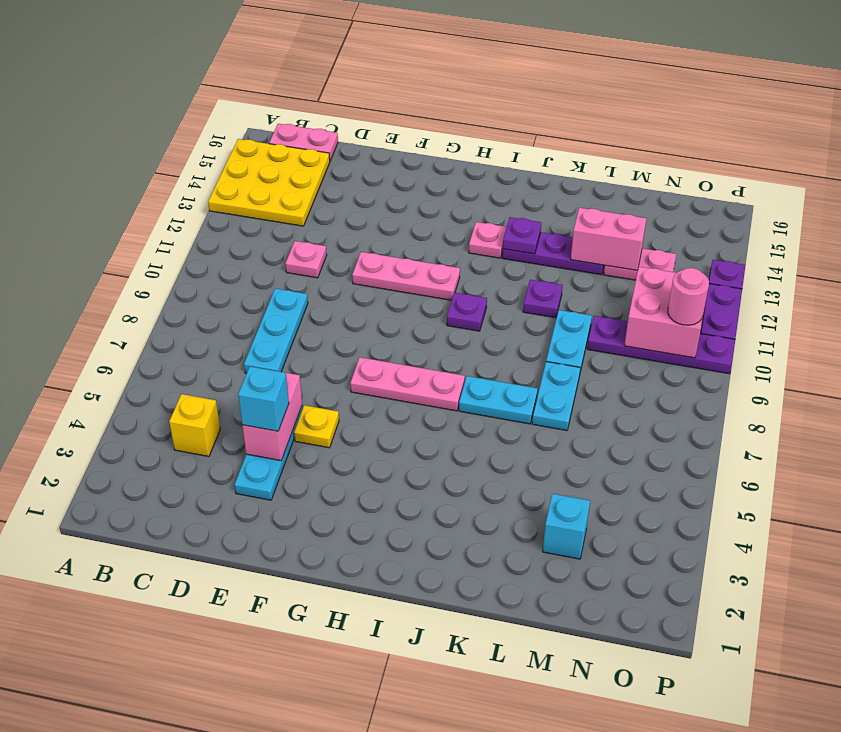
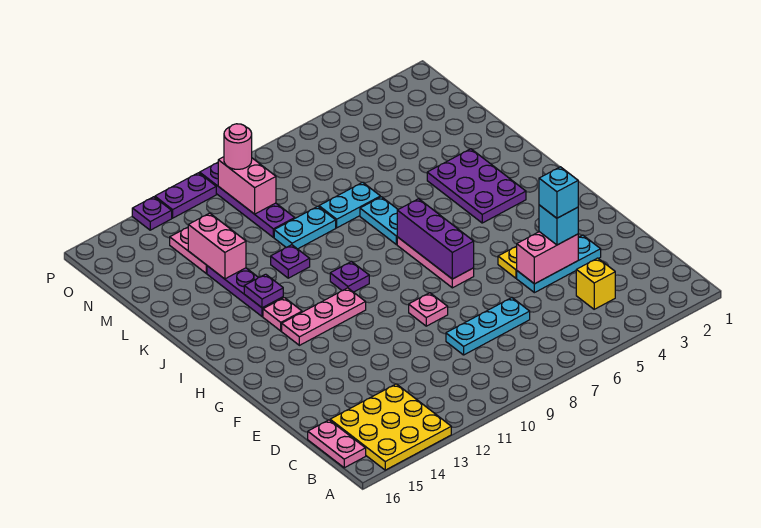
pink 1x1 plate [285,241,327,278] -> pink 1x1 plate moved to [409,293,448,326]
pink 1x3 plate [352,252,460,300] -> pink 1x3 plate turned to [282,288,366,345]
none -> purple 1x3 brick [397,199,474,279]
none -> purple 2x3 plate [427,149,526,223]
cyan 1x1 brick [543,494,590,559] -> cyan 1x1 brick moved to [539,167,578,218]
pink 2x2 brick [624,267,709,358] -> pink 1x2 brick [218,157,276,214]

